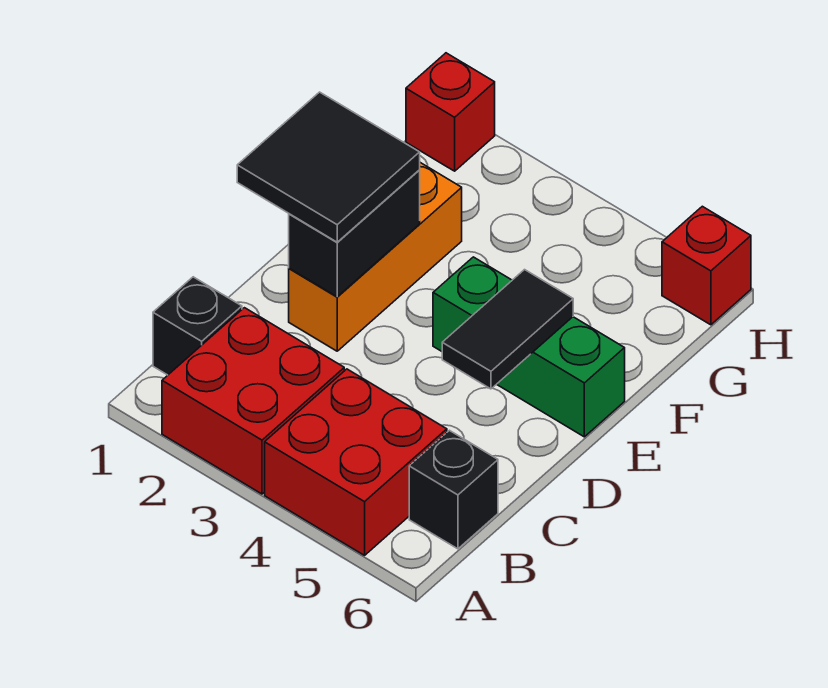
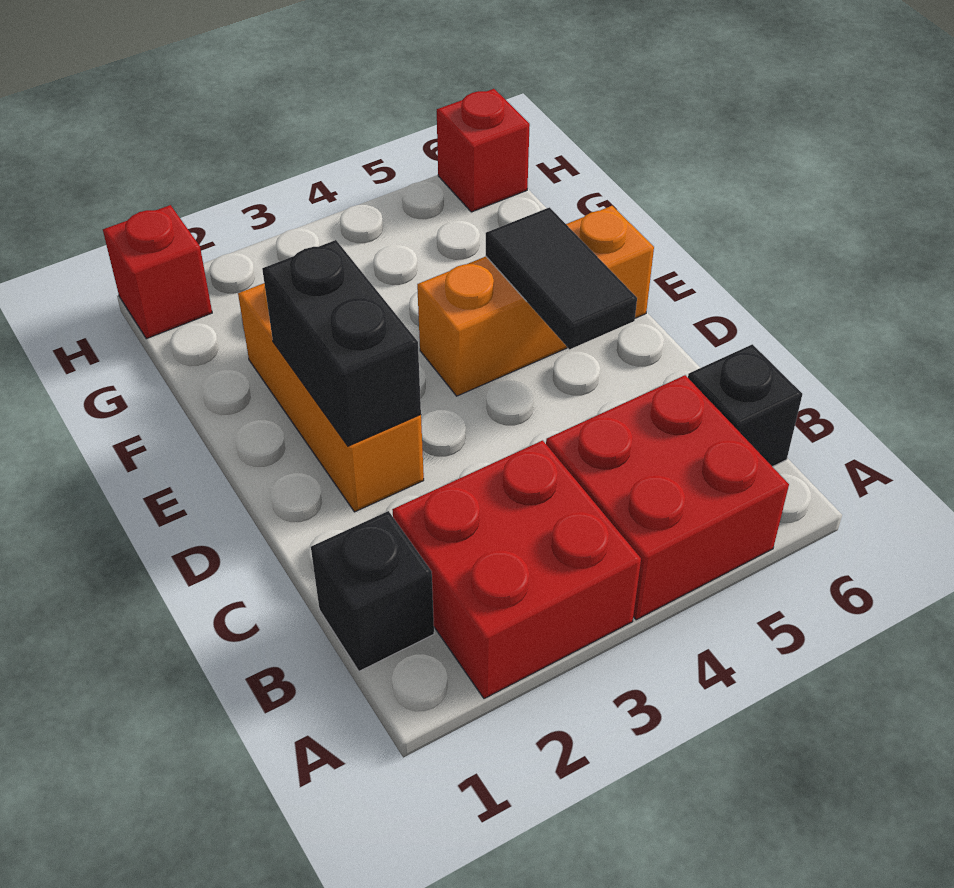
black 2x2 tile [237,92,420,242] -> none
green 1x3 brick [433,257,625,437] -> orange 1x3 brick [417,206,654,396]

